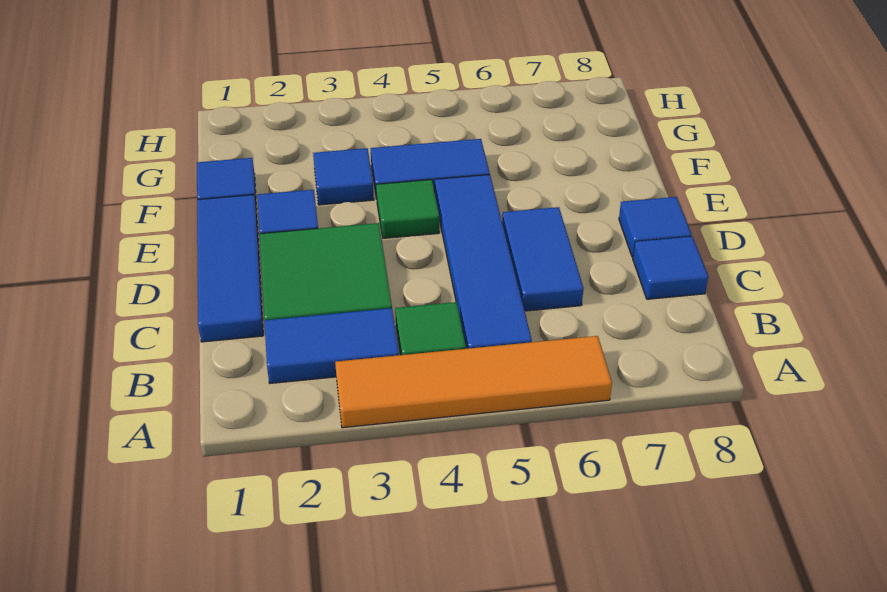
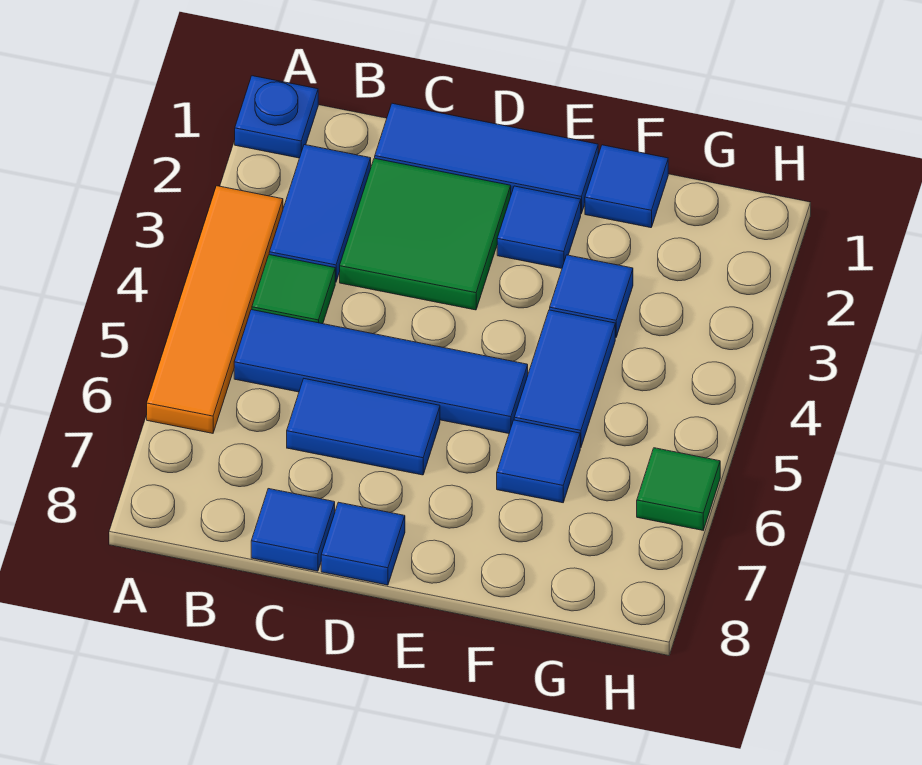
none -> blue 1x1 plate [235,76,318,158]
green 1x1 tile [376,179,439,238] -> green 1x1 tile moved to [637,448,720,530]
none -> blue 1x1 tile [497,420,580,503]

